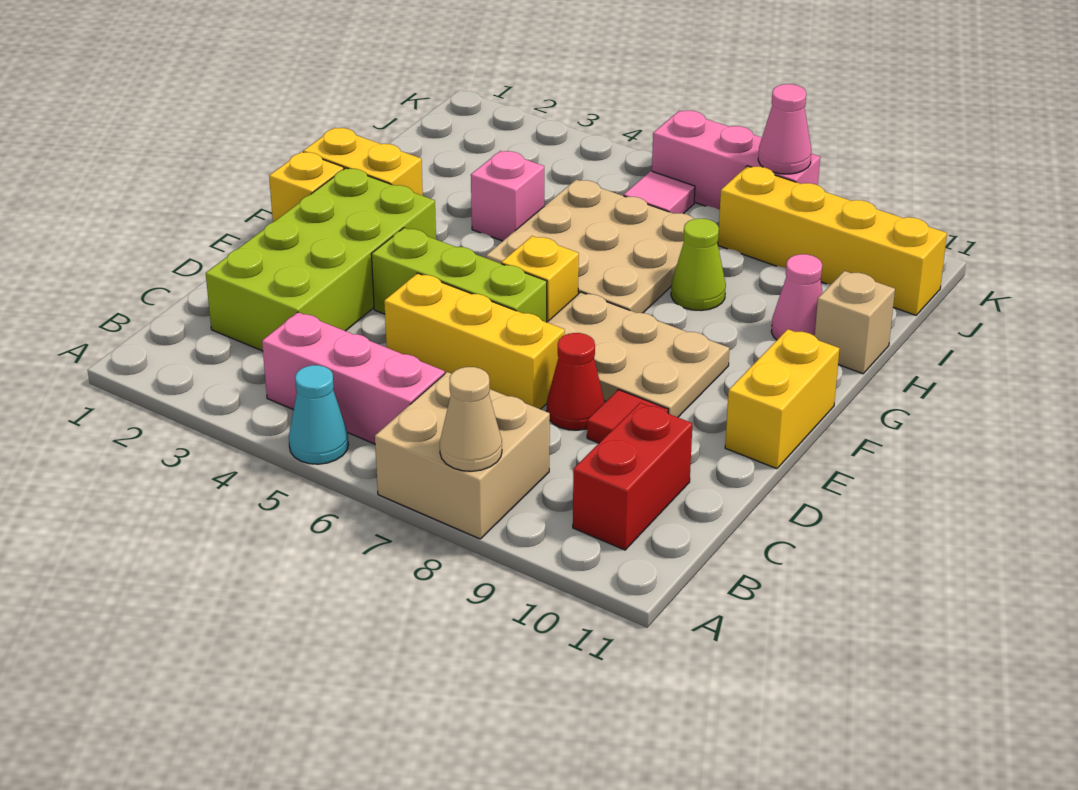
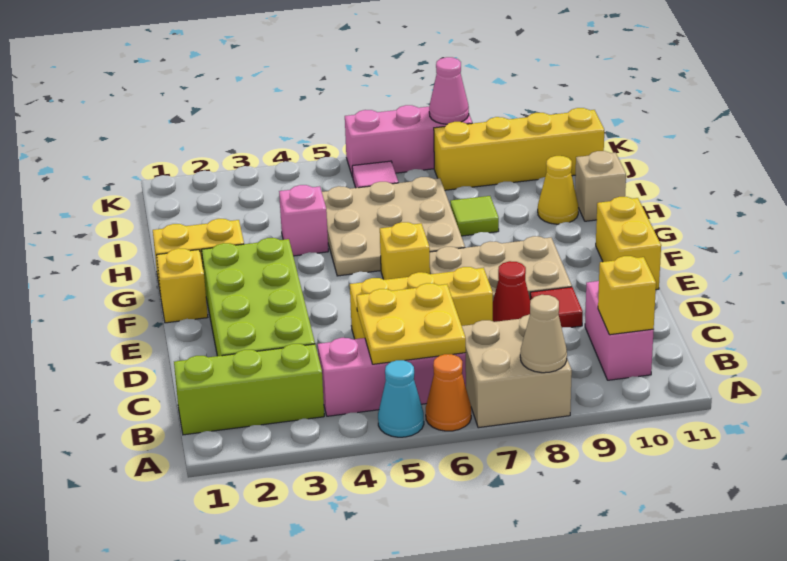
none -> orange 1x1 cone [426,354,471,431]
none -> yellow 2x2 plate [357,283,466,364]
red 1x2 brick [573,403,693,550] -> pink 1x2 brick [585,281,654,380]
none -> yellow 1x1 brick [598,256,656,335]
lime 1x3 brick [371,228,547,322] -> lime 1x3 brick moved to [174,344,324,435]
lime 1x1 cone [671,218,726,311] -> lime 1x1 tile [450,196,499,236]
pink 1x1 cone [771,254,823,340] -> yellow 1x1 cone [538,156,578,224]

